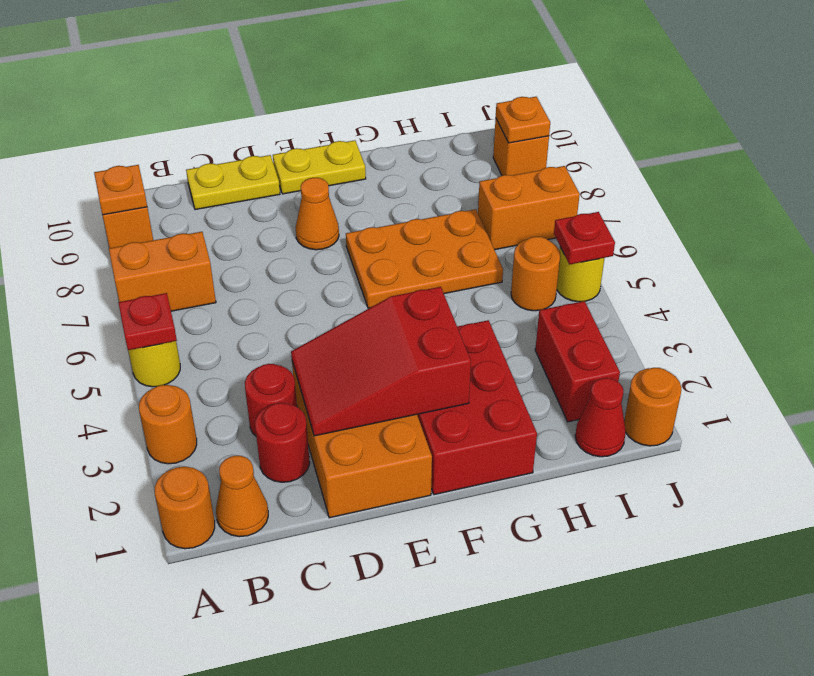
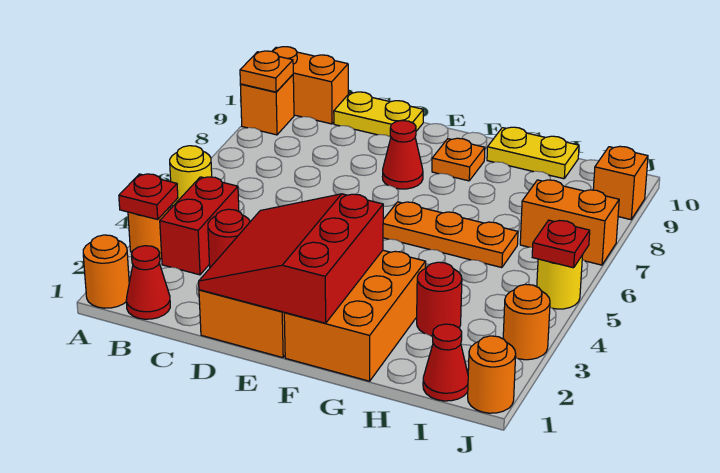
red 1x1 plate [118,293,177,350] -> red 1x1 plate moved to [119,174,178,219]
orange 1x2 brick [109,232,216,311] -> orange 1x2 brick moved to [272,47,348,124]
orange 1x1 cone [216,456,268,537] -> red 1x1 cone [126,246,170,319]
red 1x1 round brick [255,403,310,482] -> red 1x1 round brick moved to [417,262,462,336]
red 2x3 slope [291,287,471,436] -> red 3x3 slope [199,194,383,323]
orange 1x1 cone [296,178,339,250] -> red 1x1 cone [382,121,423,189]
yellow 1x2 plate [273,140,366,194] -> yellow 1x2 plate moved to [487,127,579,179]
red 2x3 brick [417,320,537,495] -> orange 2x3 brick [284,250,426,381]
orange 2x3 plate [346,209,503,308] -> orange 1x3 plate [383,202,518,268]
red 1x2 brick [535,301,620,422] -> red 1x2 brick moved to [160,177,239,275]
orange 1x1 round brick [511,237,560,311] -> orange 1x1 round brick moved to [503,284,550,360]
orange 1x1 plate [496,97,550,143] -> orange 1x1 plate moved to [432,138,485,181]

